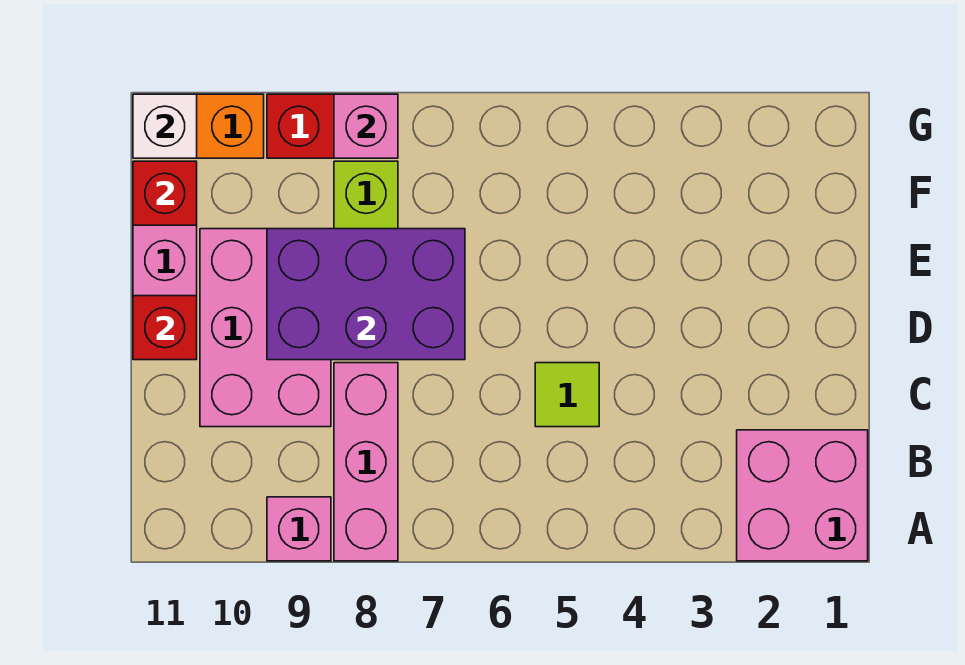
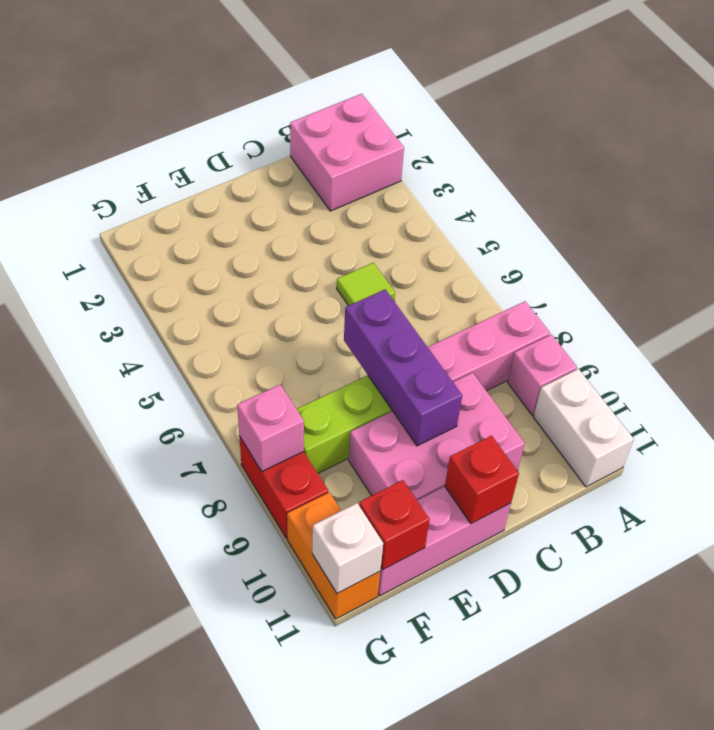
none -> white 1x2 brick [533,369,634,487]
purple 2x3 brick [267,229,465,360] -> purple 1x3 brick [344,289,462,446]

